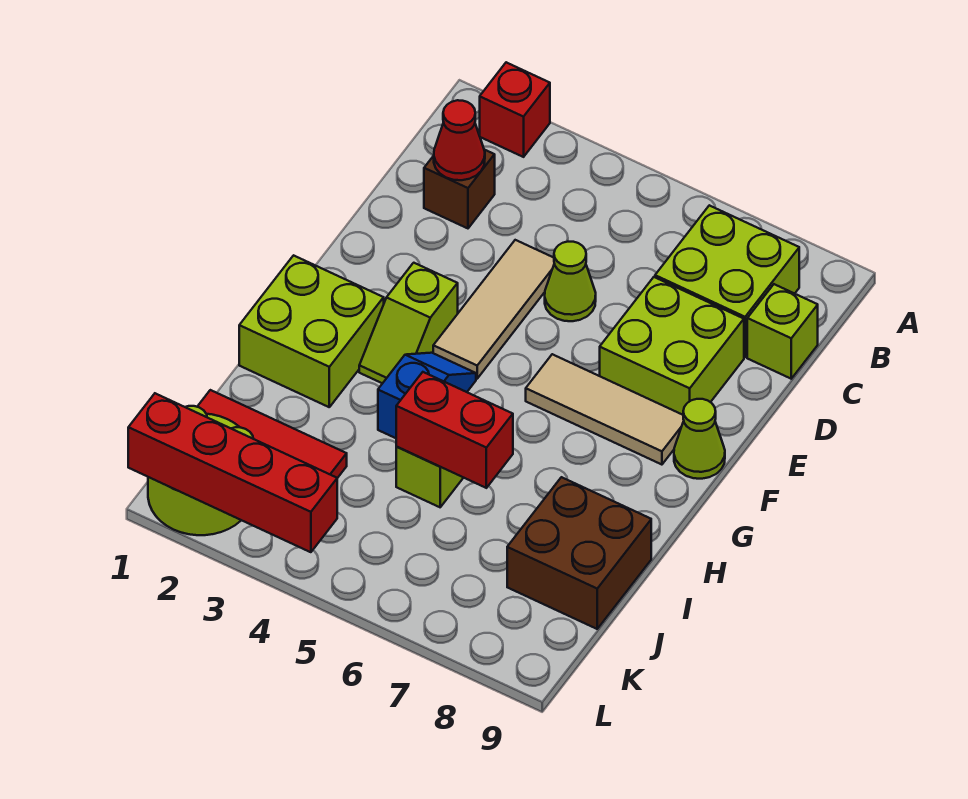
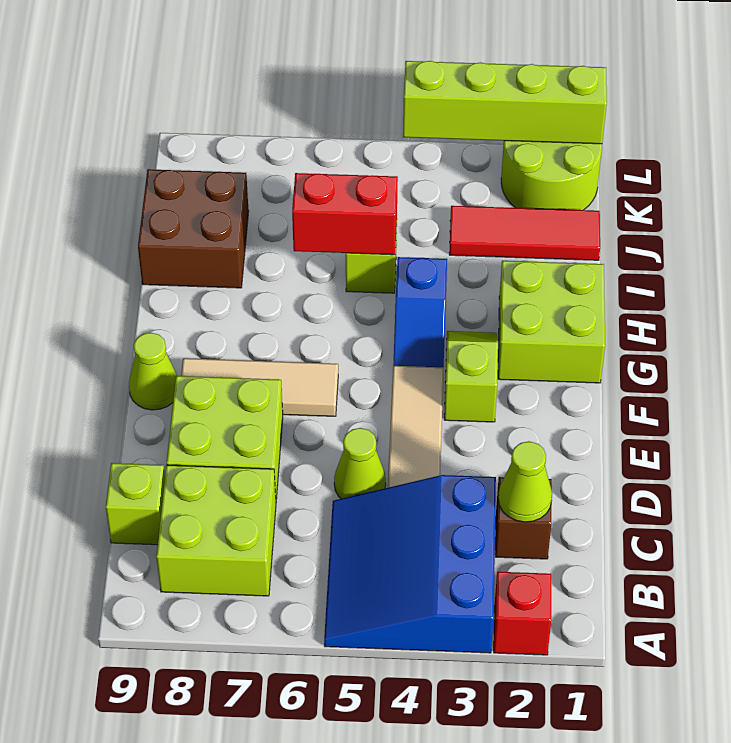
none -> blue 3x3 slope [324,475,496,653]
red 1x1 cone [434,100,485,180] -> lime 1x1 cone [498,441,552,522]
red 1x4 brick [128,393,337,552] -> lime 1x4 brick [403,61,607,144]

